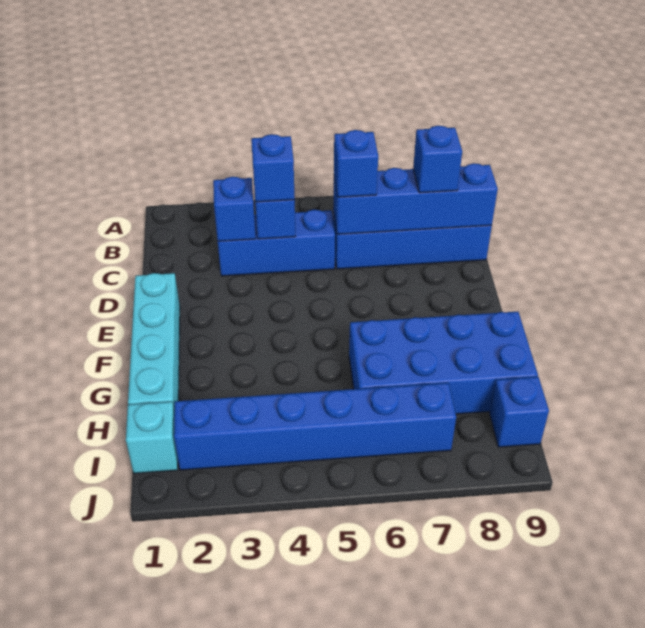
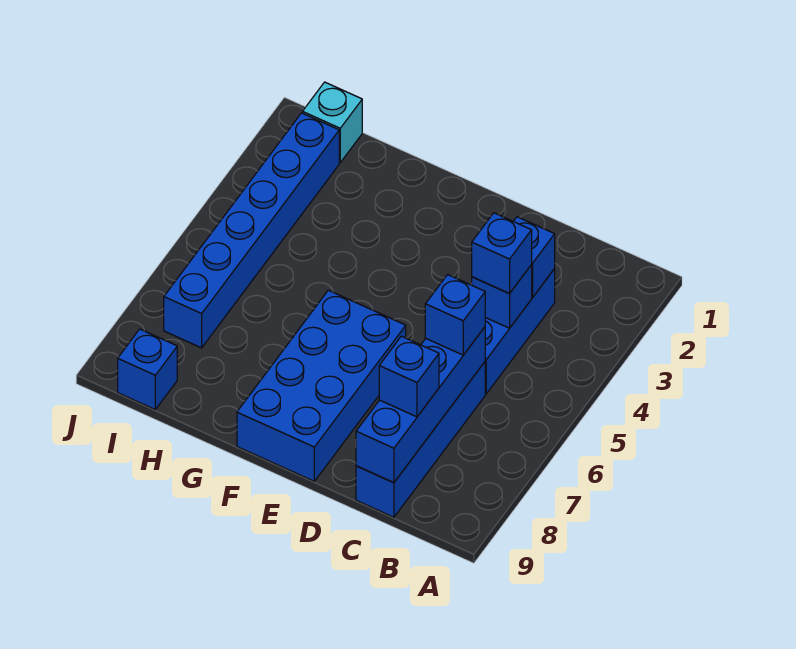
cyan 1x4 brick [128,273,180,413] -> none
blue 2x4 brick [349,312,538,414] -> blue 2x4 brick moved to [237,290,406,481]

